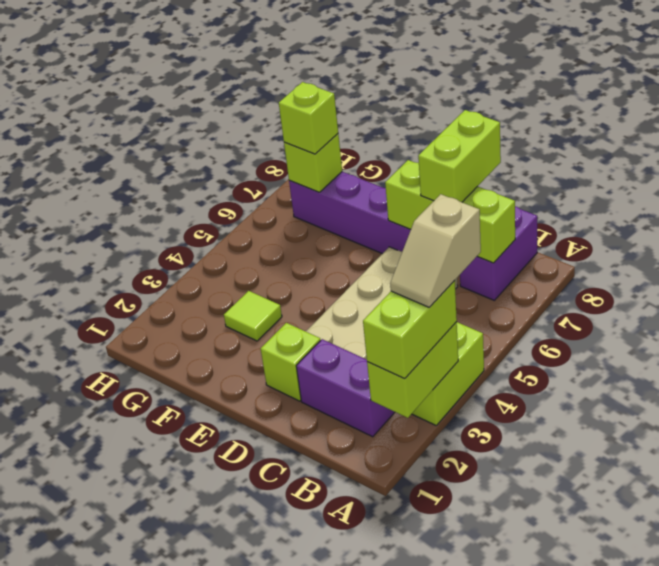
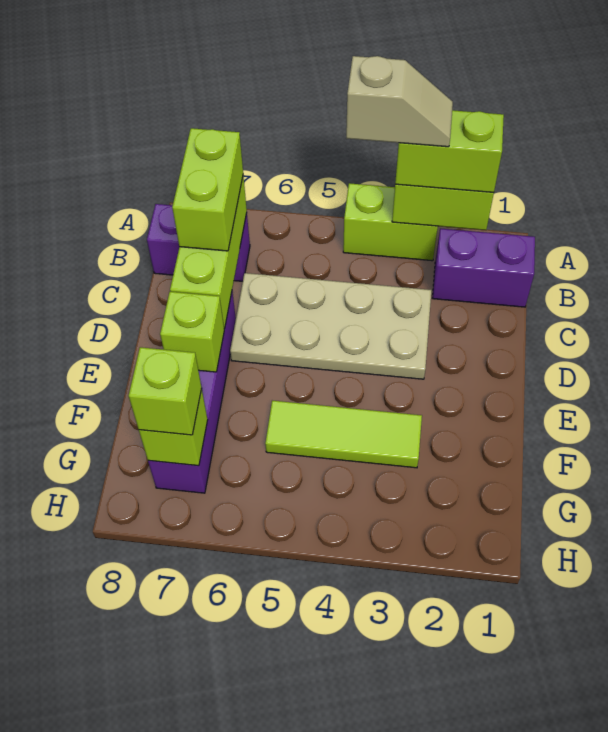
purple 1x2 brick [296,339,395,437] -> purple 1x2 brick turned to [433,228,535,307]
lime 1x2 brick [418,110,501,202] -> lime 1x2 brick turned to [172,128,243,251]
lime 1x1 brick [261,323,321,401] -> lime 1x1 brick moved to [160,292,224,372]
lime 1x1 tile [224,291,282,341] -> lime 1x3 tile [265,401,422,468]

